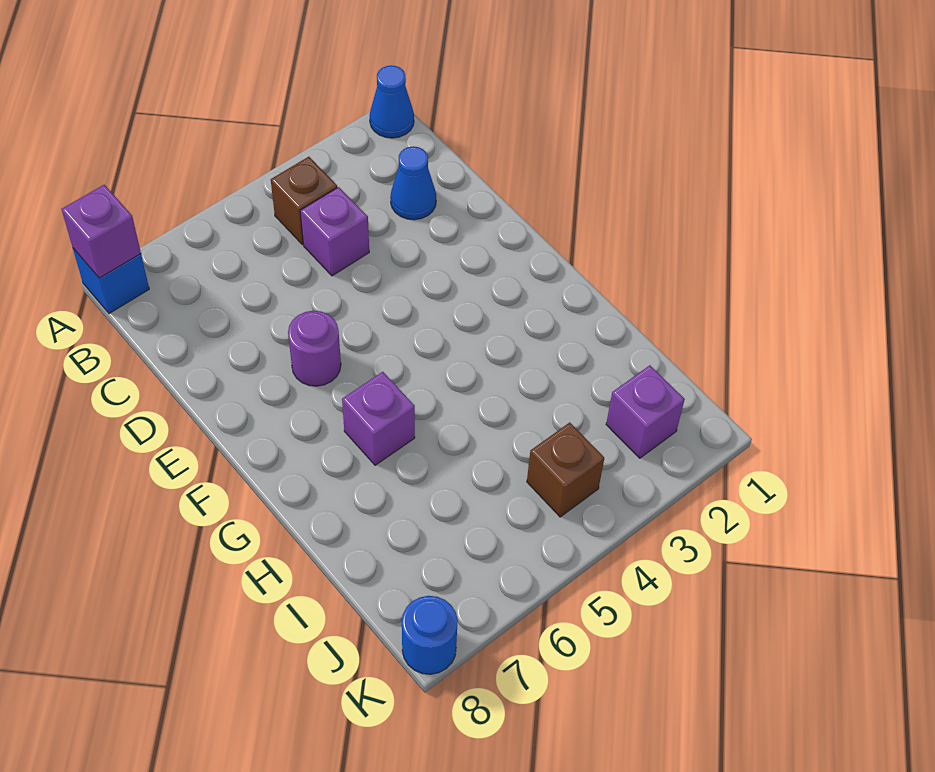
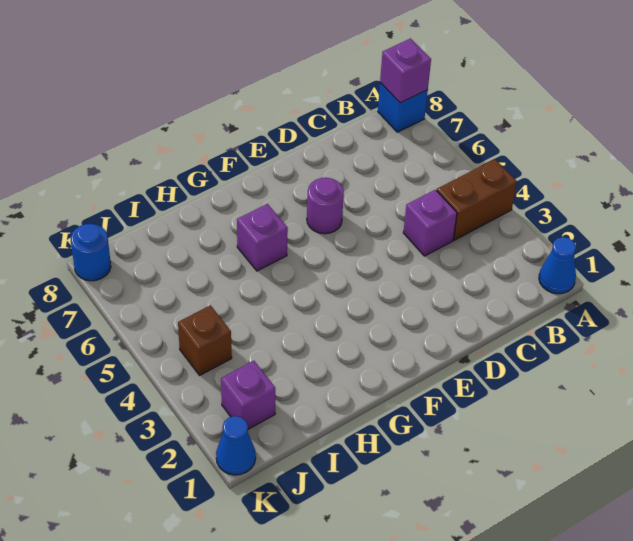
brown 1x1 brick [271,157,337,245] -> brown 1x2 brick [437,159,517,240]
blue 1x1 cone [390,146,436,220] -> blue 1x1 cone moved to [216,416,256,475]

